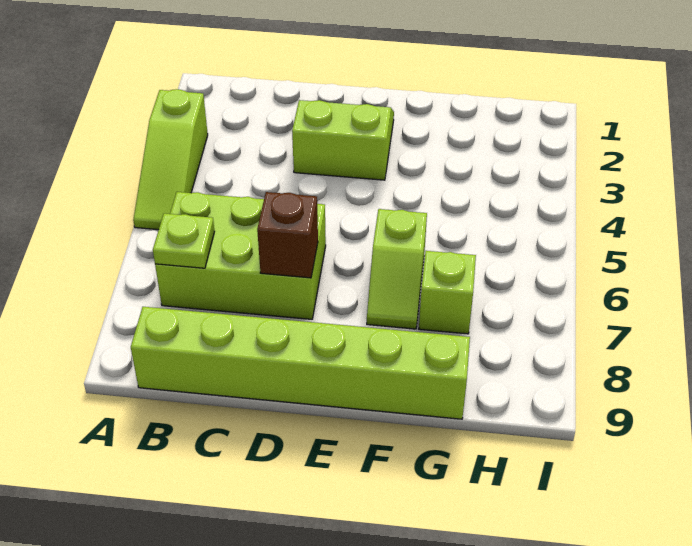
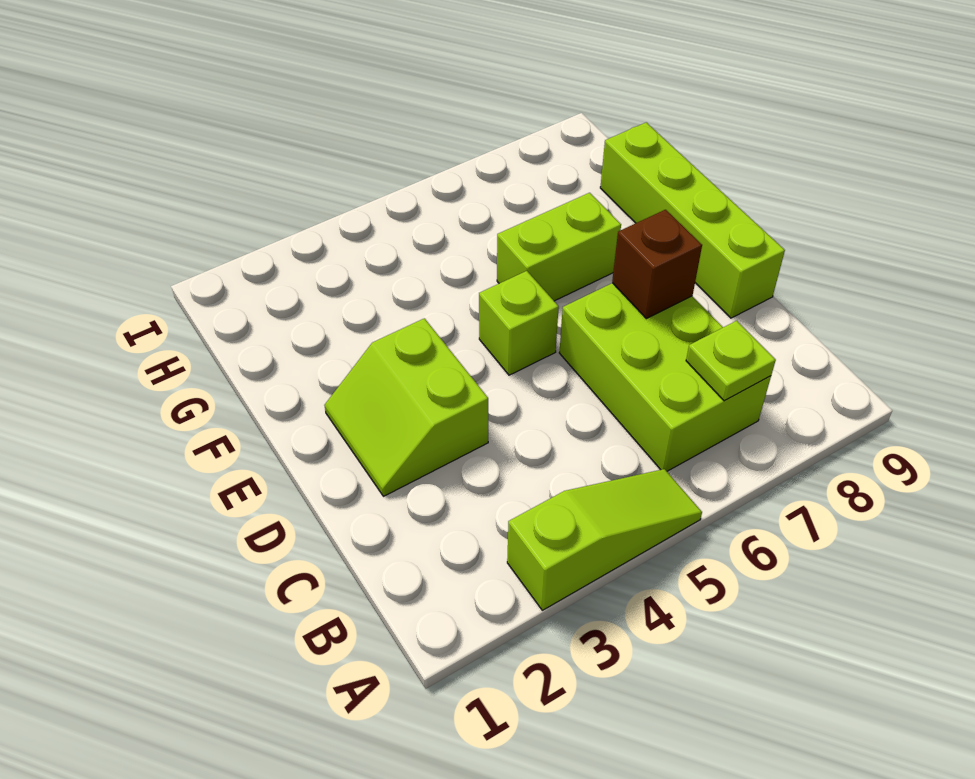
lime 1x6 brick [131,307,470,419] -> lime 1x4 brick [600,122,785,318]
lime 1x2 slope [367,209,427,329] -> lime 1x2 brick [497,193,621,301]
lime 1x1 brick [419,251,476,334] -> lime 1x1 brick moved to [479,271,559,375]

